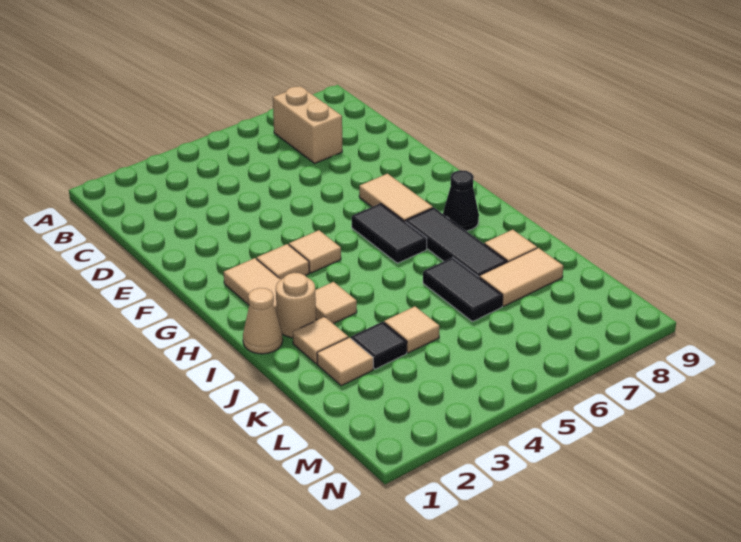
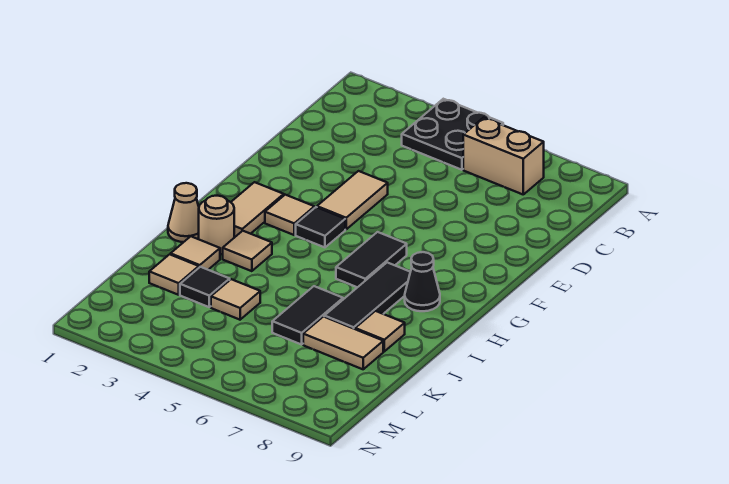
none -> black 2x2 plate [402,99,503,170]
tan 1x2 brick [273,86,342,163] -> tan 1x2 brick turned to [463,118,544,194]
tan 1x2 tile [359,174,433,221] -> tan 1x2 tile moved to [317,171,388,229]
tan 1x1 tile [289,230,341,273] -> black 1x1 tile [296,207,345,247]

